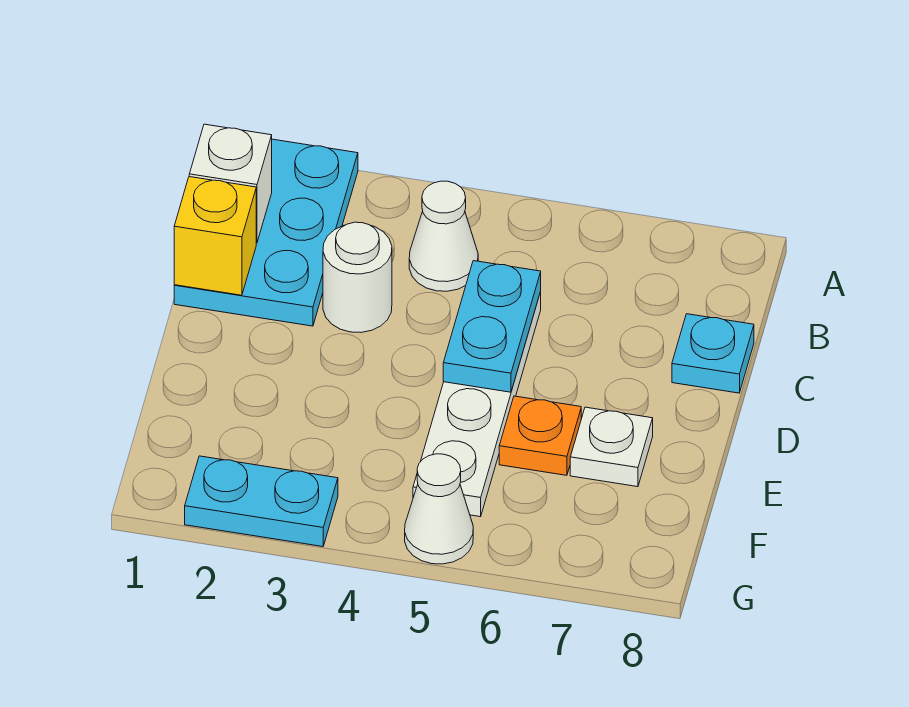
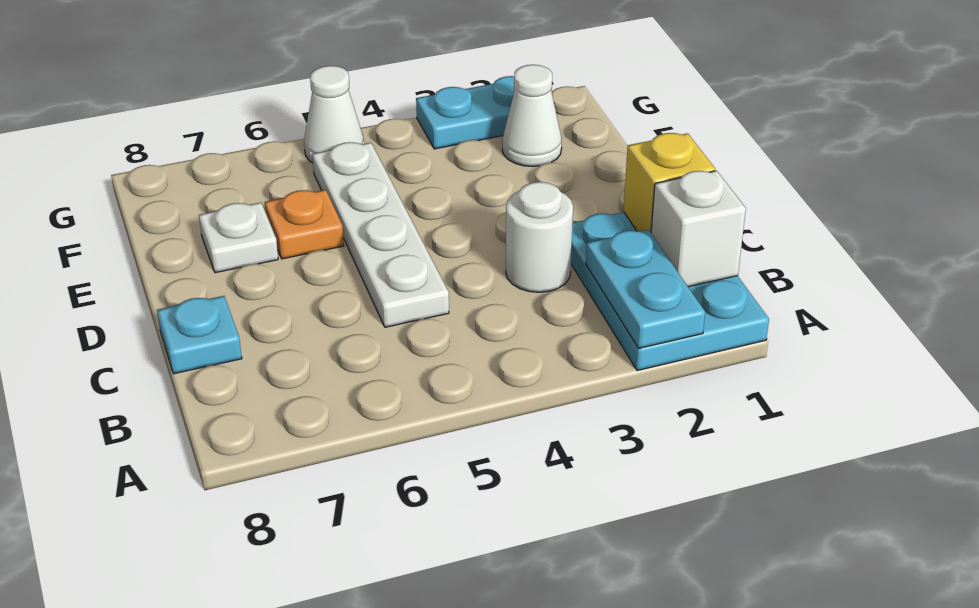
white 1x1 cone [409,181,478,291] -> white 1x1 cone moved to [502,65,562,167]
cyan 1x2 plate [443,261,541,392] -> cyan 1x2 plate moved to [586,230,705,348]

